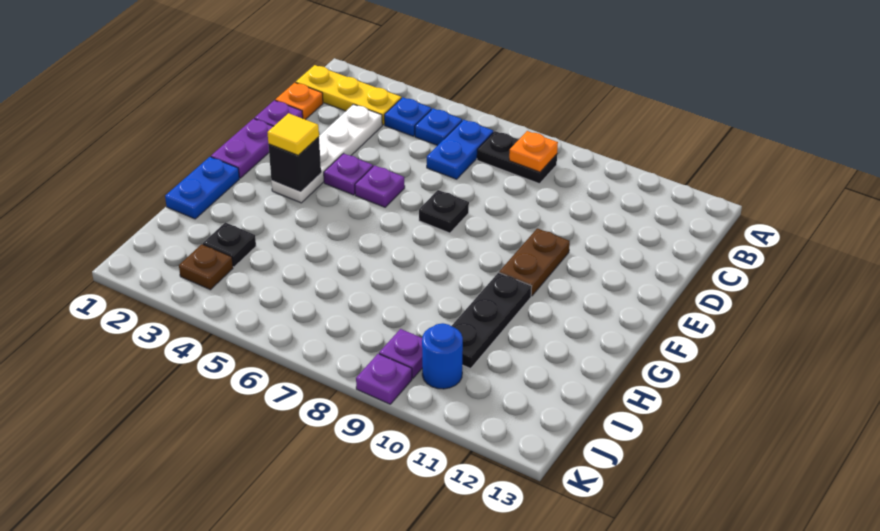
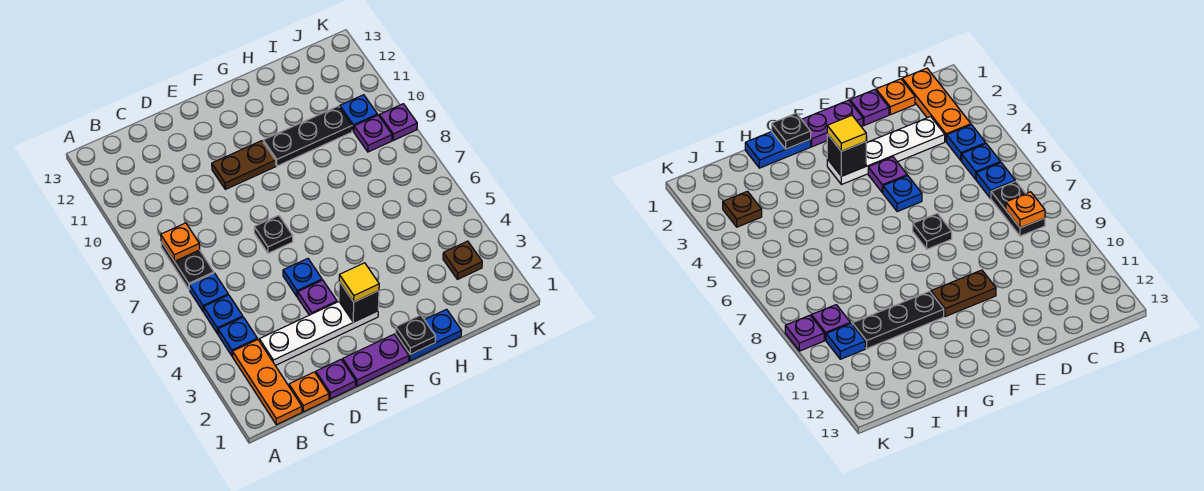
yellow 1x3 plate [296,65,401,125] -> orange 1x3 plate [233,339,302,425]
blue 1x2 plate [427,120,493,179] -> blue 1x1 plate [189,273,228,312]
purple 1x1 plate [355,165,405,207] -> blue 1x1 plate [283,258,322,297]
black 1x1 plate [203,222,256,267] -> black 1x1 plate moved to [396,315,436,354]
blue 1x1 round brick [422,323,463,389] -> blue 1x1 plate [340,95,378,131]

